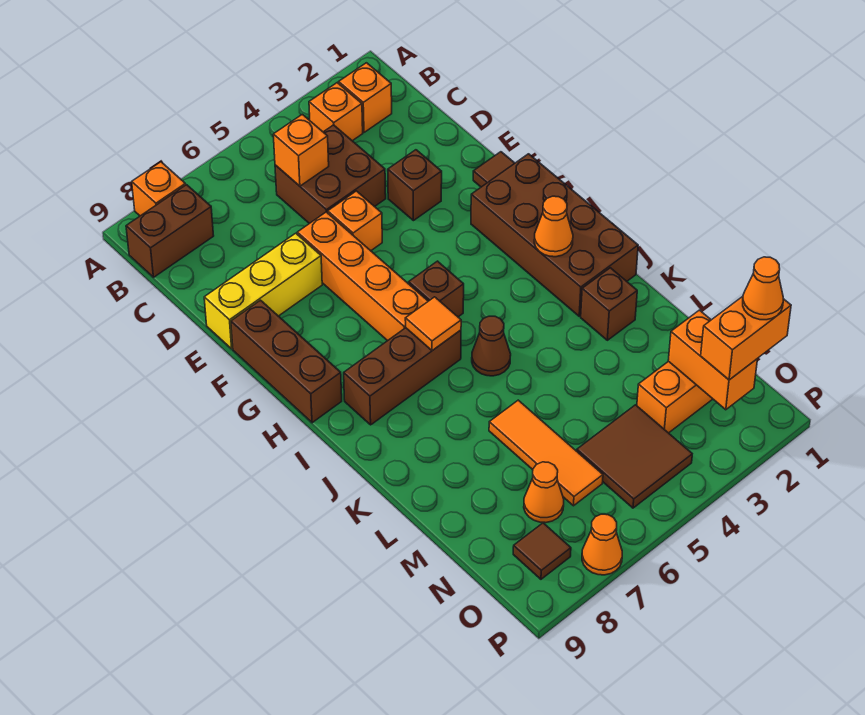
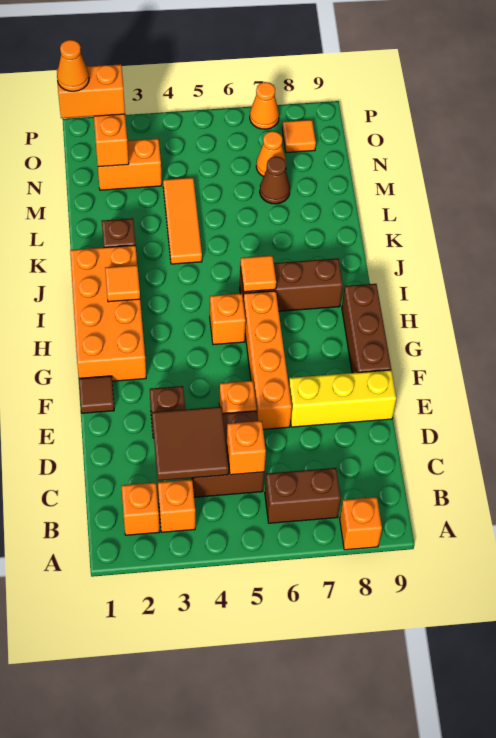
brown 1x2 brick [126,185,214,277] -> brown 1x2 brick moved to [265,468,341,523]
brown 2x4 brick [471,154,638,316] -> orange 2x4 brick [70,245,146,381]
brown 1x1 brick [409,261,464,317] -> orange 1x1 brick [210,293,246,345]
orange 1x1 cone [534,196,573,257] -> orange 1x1 tile [105,265,140,302]
brown 1x1 cone [472,316,511,376] -> brown 1x1 cone moved to [260,156,290,204]
orange 1x3 tile [489,400,603,506] -> orange 1x3 tile moved to [163,178,202,264]
brown 2x2 tile [577,405,692,508] -> brown 2x2 tile moved to [152,407,229,480]
brown 1x1 tile [513,523,571,579] -> orange 1x1 tile [282,120,316,153]

